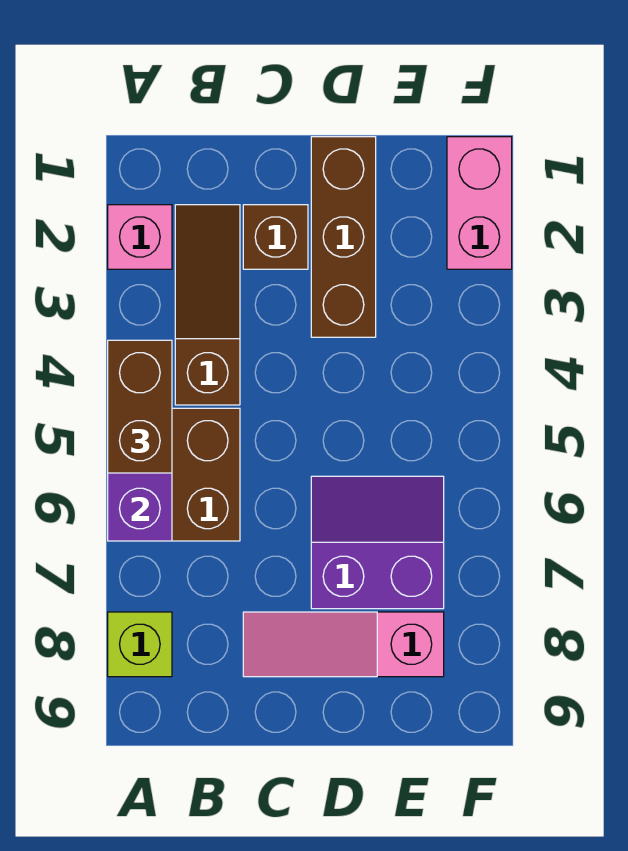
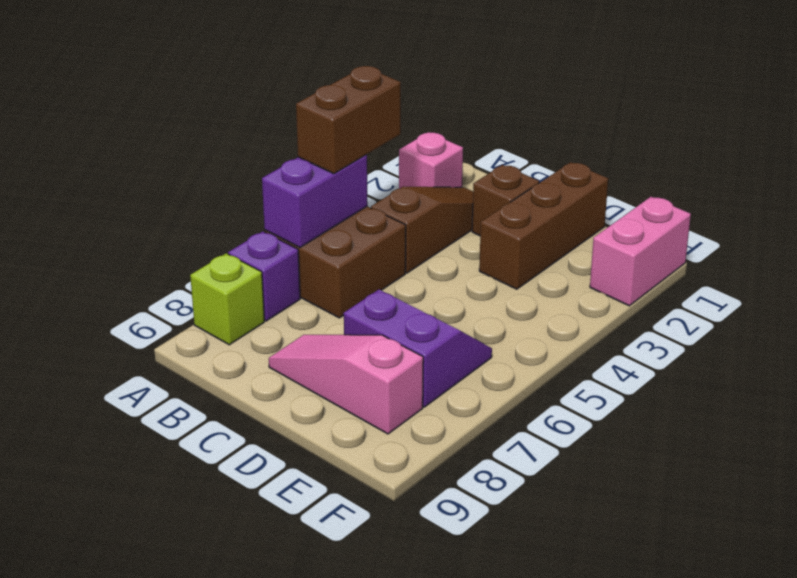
none -> purple 1x1 brick [228,231,300,321]

